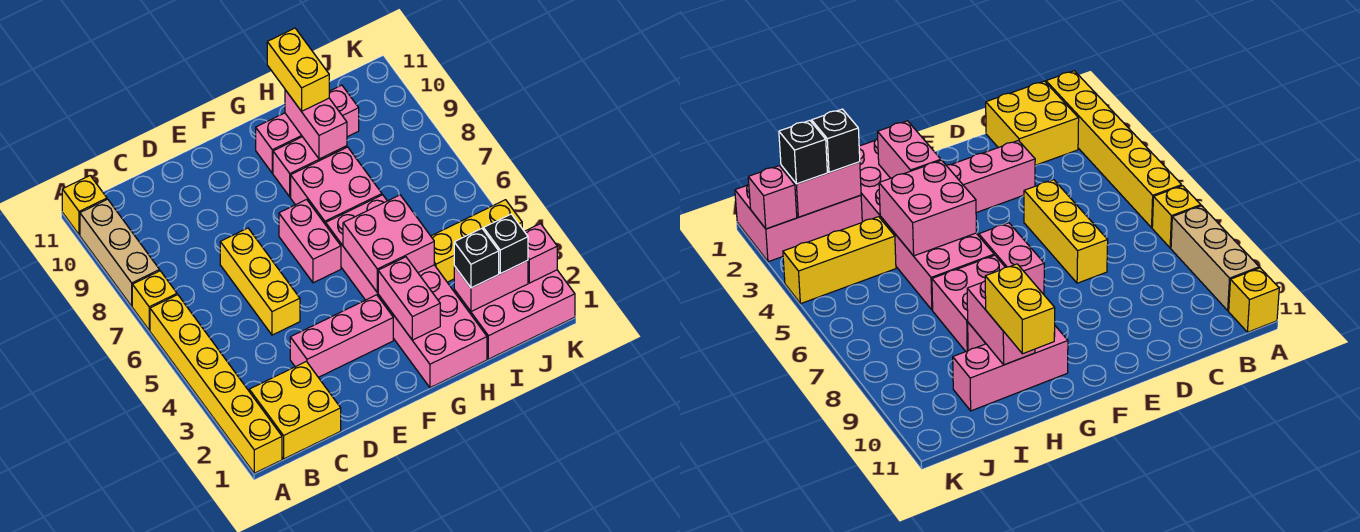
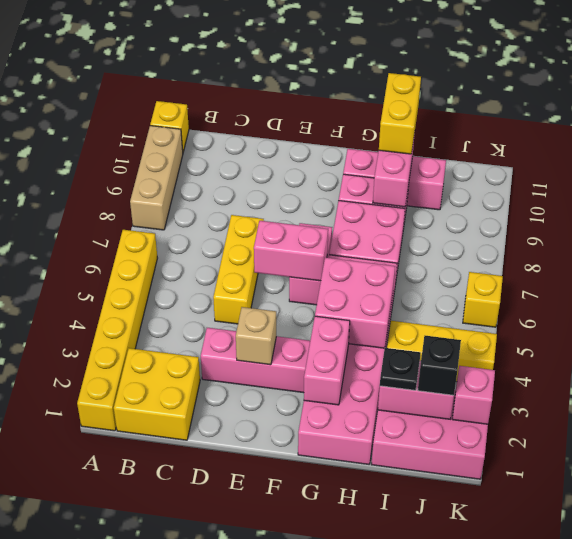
yellow 1x1 brick [132,271,177,330] -> yellow 1x1 brick moved to [463,272,503,327]
none -> tan 1x1 brick [236,307,276,365]
none -> pink 1x2 brick [254,221,328,281]
black 1x1 brick [454,229,499,288] -> black 1x1 plate [380,348,420,390]

